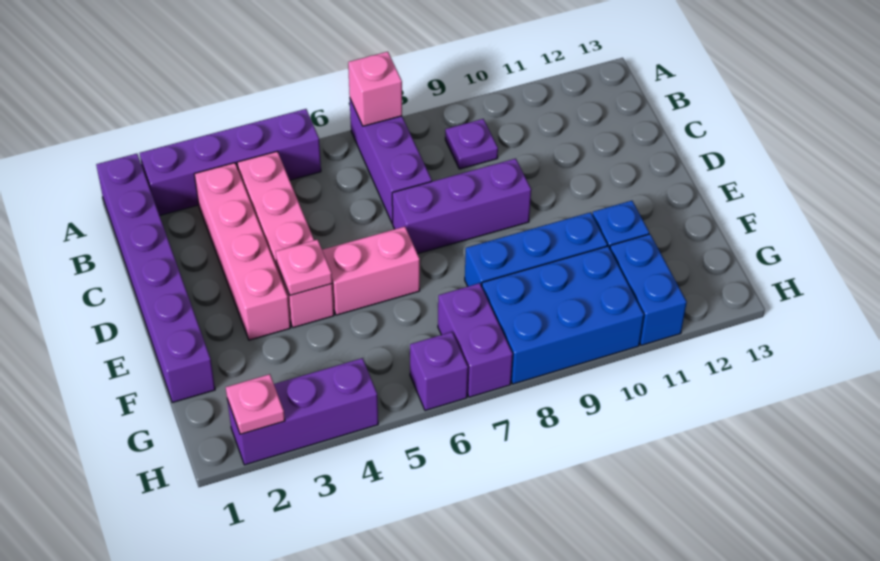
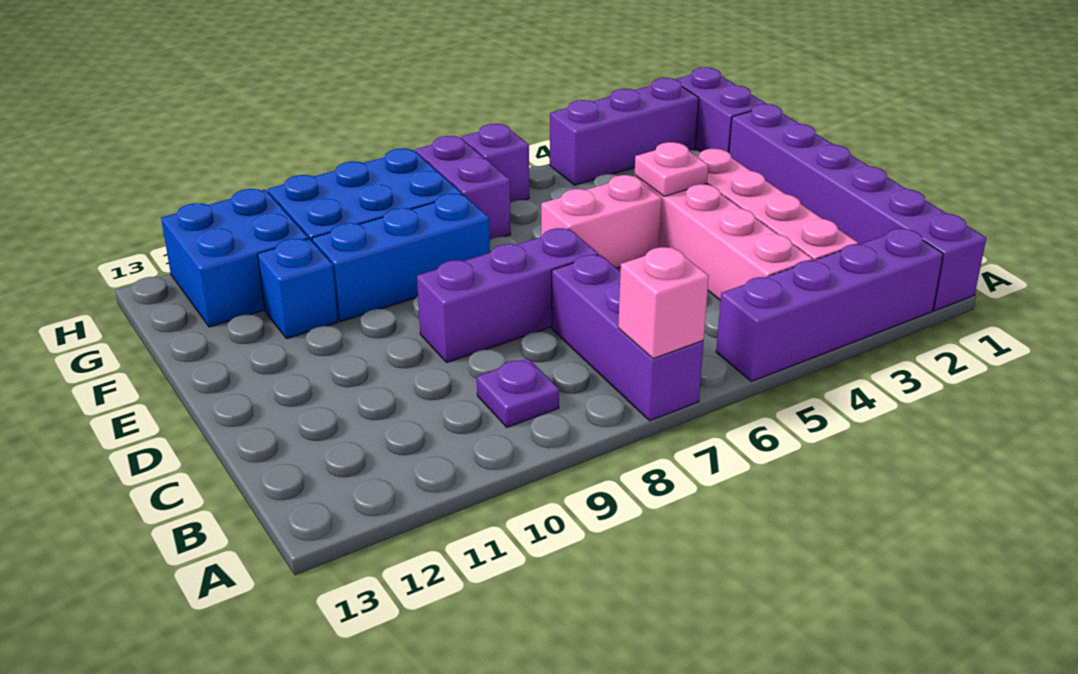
none -> purple 1x2 brick [675,67,766,153]
blue 1x2 brick [610,234,687,345] -> blue 2x2 brick [161,189,308,327]
pink 1x1 plate [226,374,285,434] -> none

